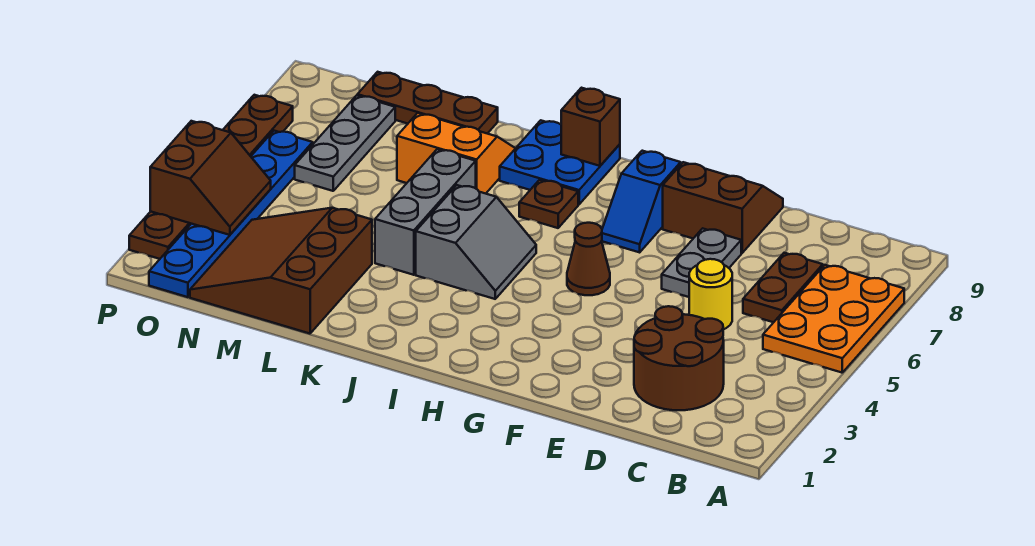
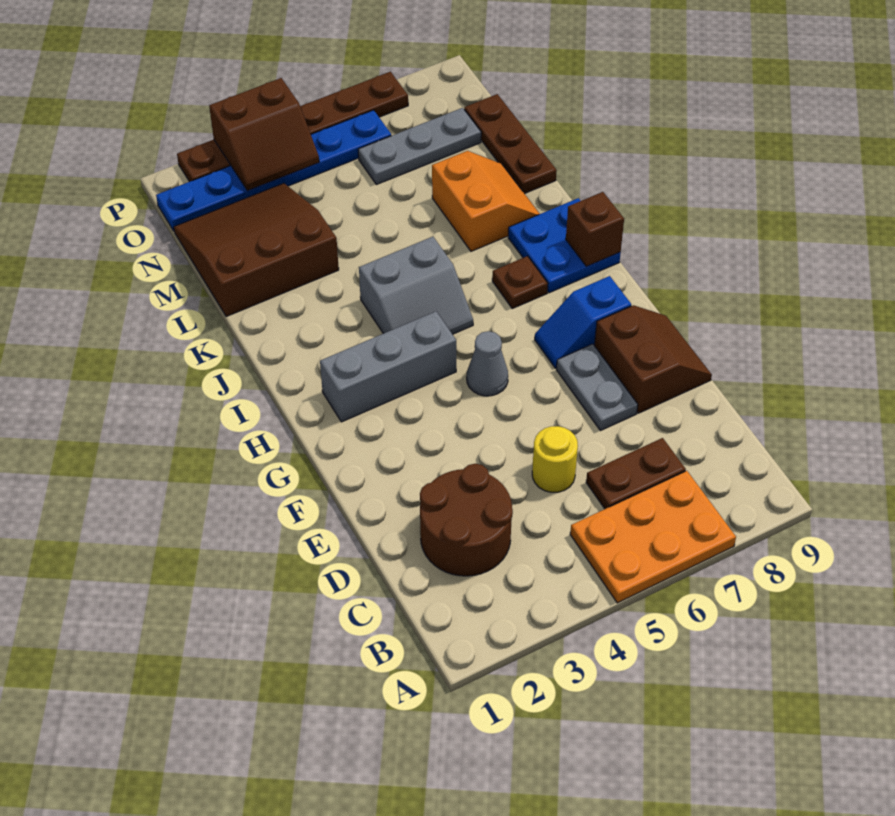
grey 1x2 plate [662,228,741,297] -> grey 1x2 plate turned to [556,344,638,431]
brown 1x1 cone [567,223,610,295] -> grey 1x1 cone [467,331,508,396]
grey 1x3 brick [375,149,476,275] -> grey 1x3 brick moved to [320,311,456,422]

